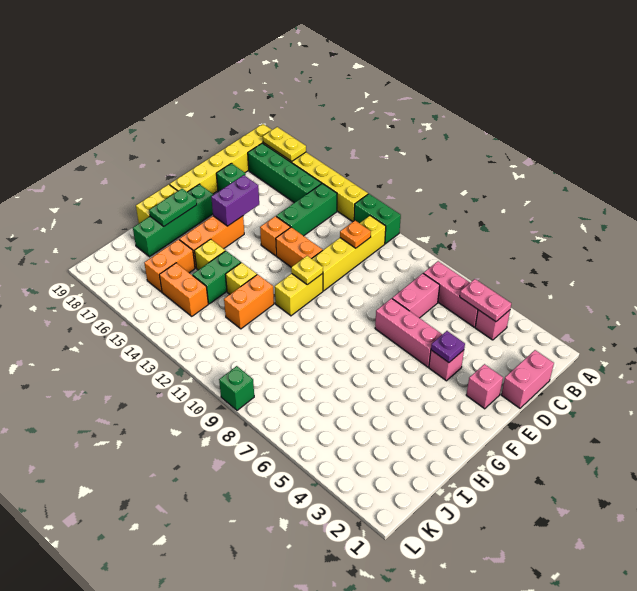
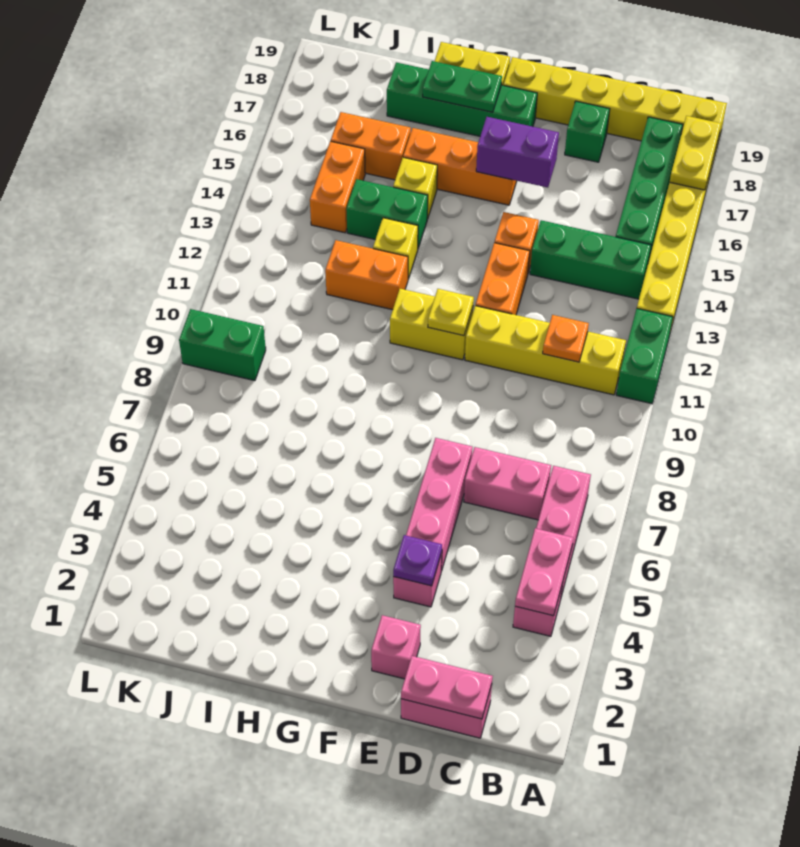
none -> pink 1x2 plate [401,656,493,719]
green 1x1 brick [219,366,254,410] -> green 1x2 brick [179,309,266,381]

